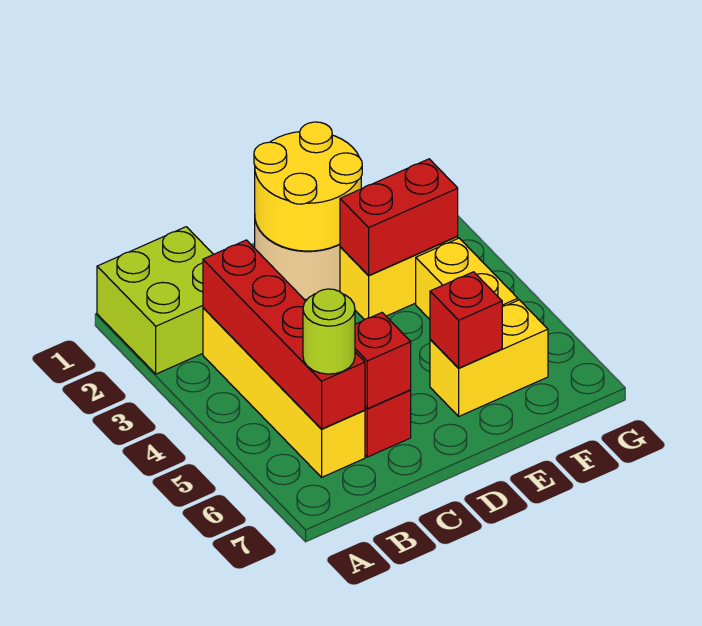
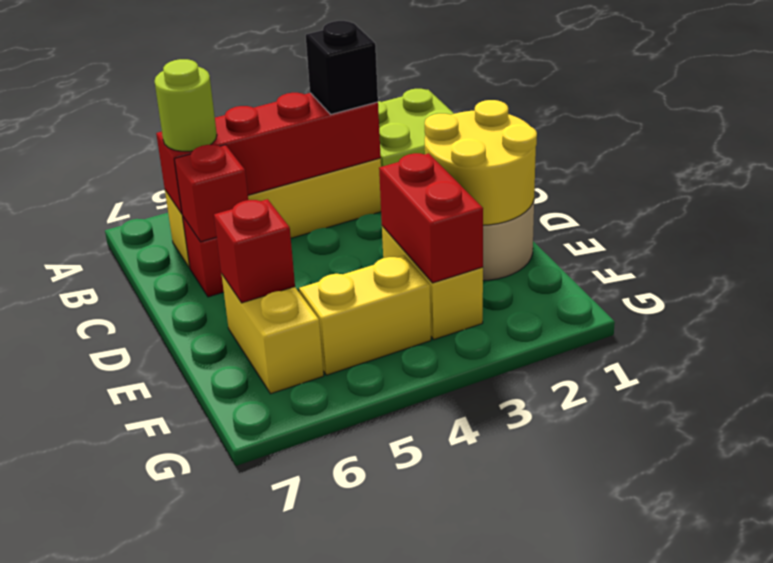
none -> black 1x1 brick [306,21,378,114]

